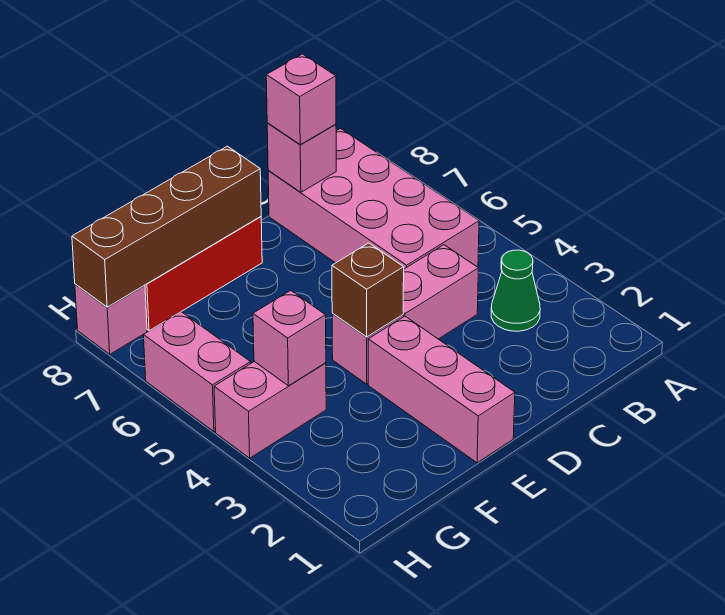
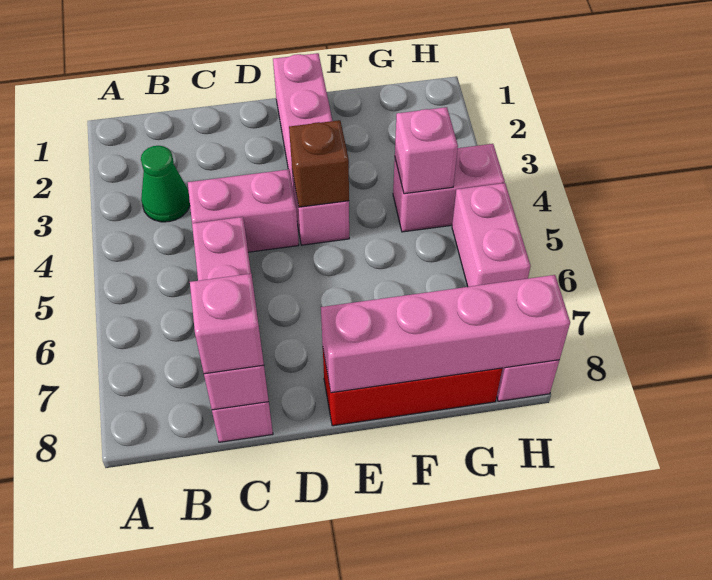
pink 2x4 brick [268,129,479,269] -> pink 1x4 brick [192,217,273,442]
brown 1x4 brick [72,146,261,307] -> pink 1x4 brick [321,275,570,393]

